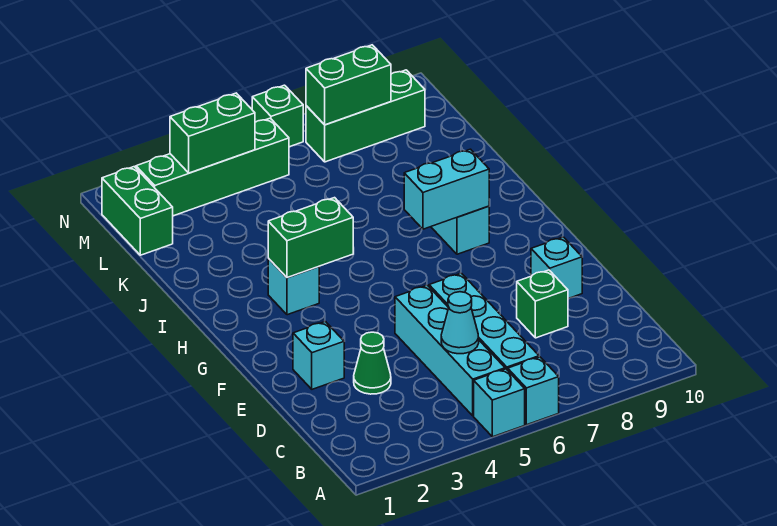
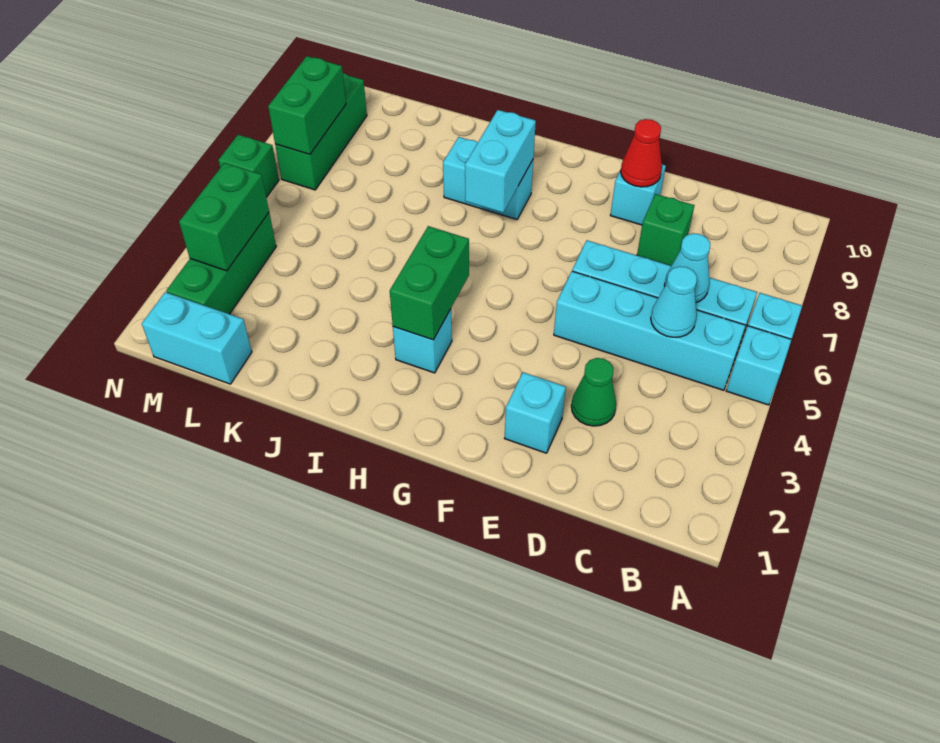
none -> cyan 1x1 cone [664,233,710,302]
none -> red 1x1 cone [621,119,662,187]
green 1x2 brick [102,167,173,255] -> cyan 1x2 brick [142,292,252,384]
green 1x4 brick [136,118,289,216] -> green 1x3 brick [166,213,276,314]

